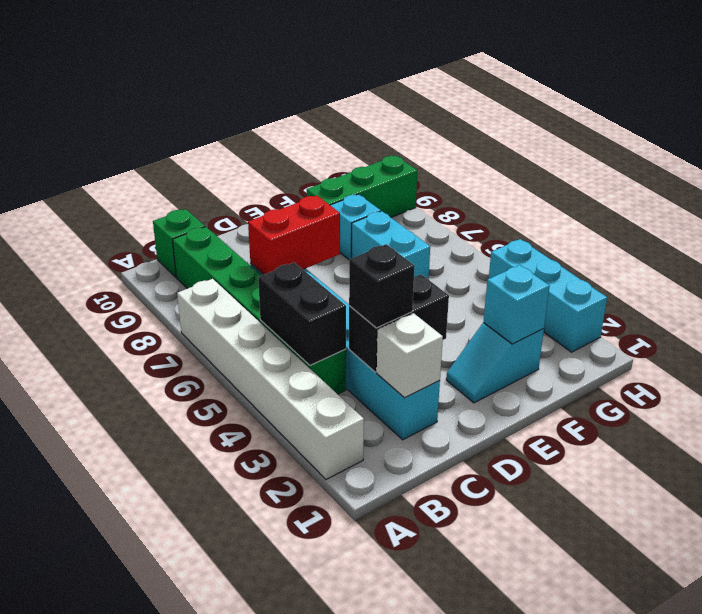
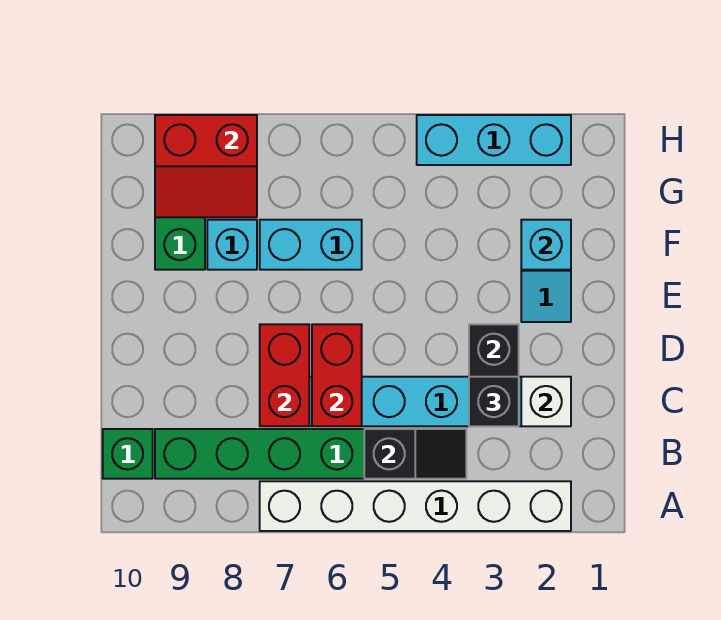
black 1x2 brick [258,262,346,365] -> black 1x2 slope [364,429,466,479]
none -> red 1x2 brick [312,324,362,426]
none -> red 2x2 slope [155,115,257,217]

